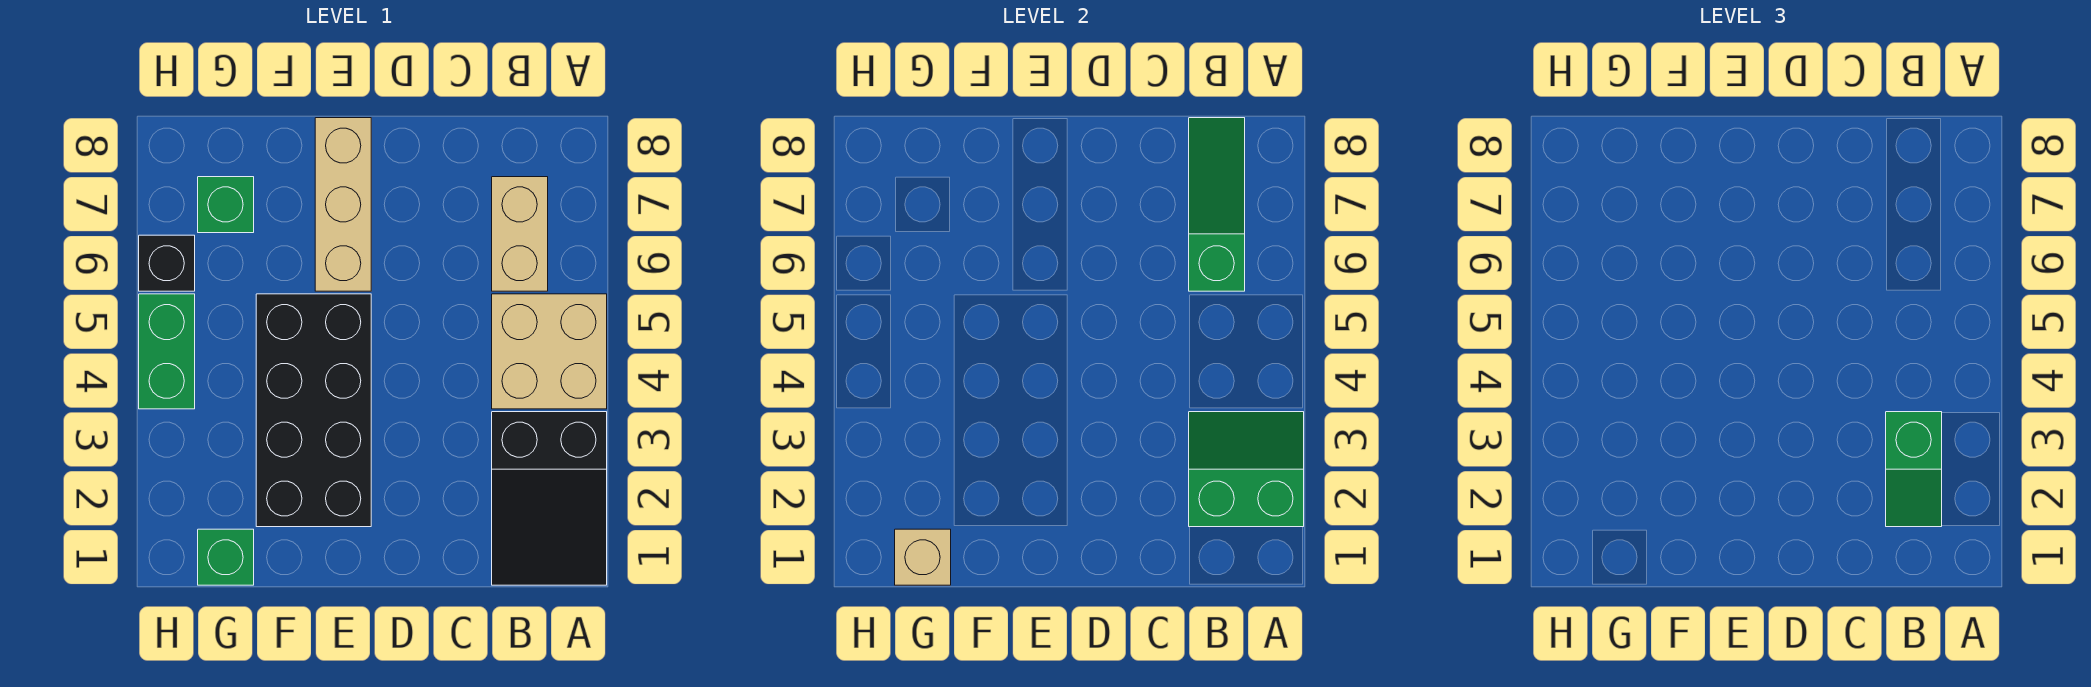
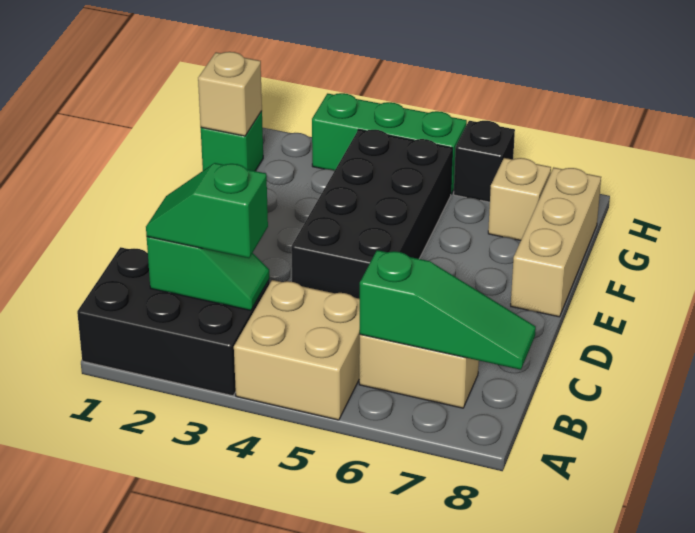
black 2x3 slope [492,412,607,585] -> black 2x3 brick [77,247,270,396]
green 2x2 slope [1189,412,1304,527] -> green 1x2 slope [147,237,269,311]
black 2x4 brick [256,294,371,527] -> black 2x4 brick turned to [291,130,452,299]
tan 1x3 brick [315,118,371,291] -> tan 1x3 brick turned to [511,168,601,317]
green 1x1 brick [198,177,254,233] -> tan 1x1 brick [488,158,551,241]
green 1x2 brick [139,294,195,409] -> green 1x3 brick [312,93,467,194]

